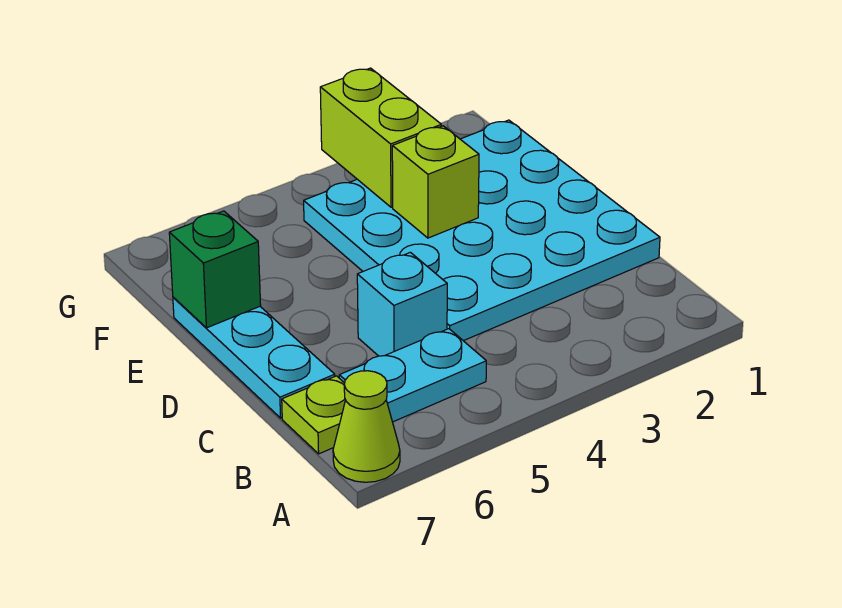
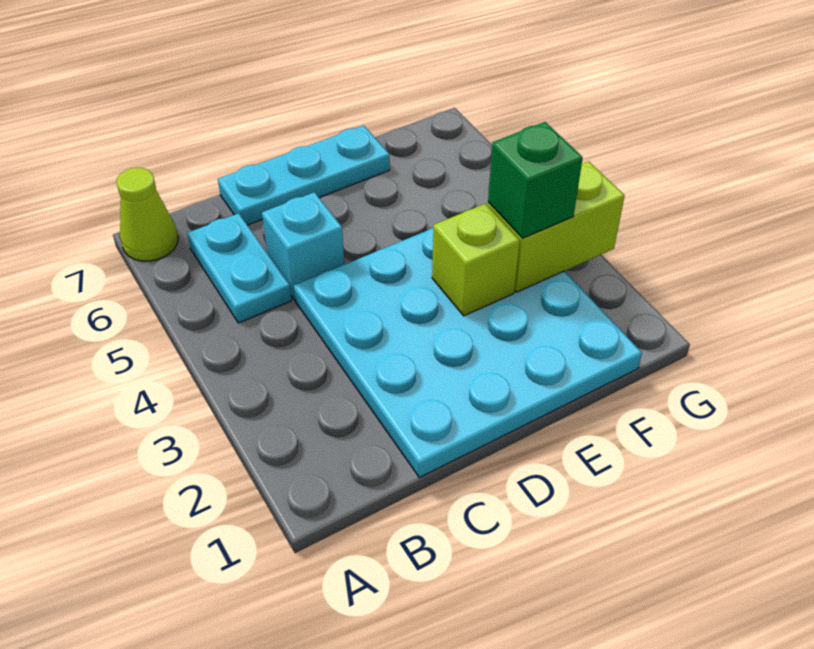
lime 1x1 plate [282,376,345,454] -> none
green 1x1 brick [169,211,261,328] -> green 1x1 brick moved to [488,122,583,238]

